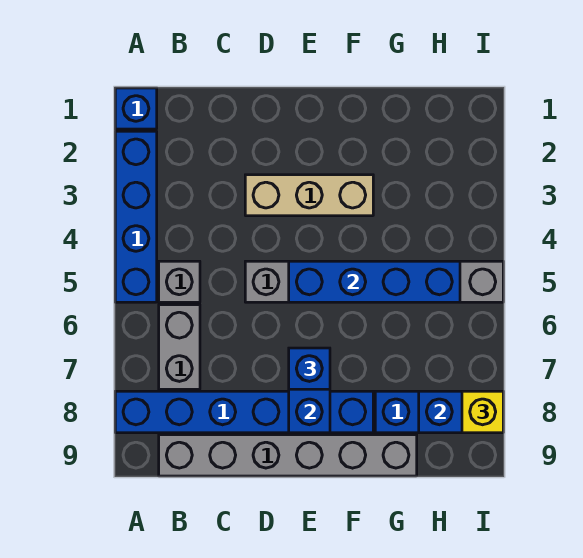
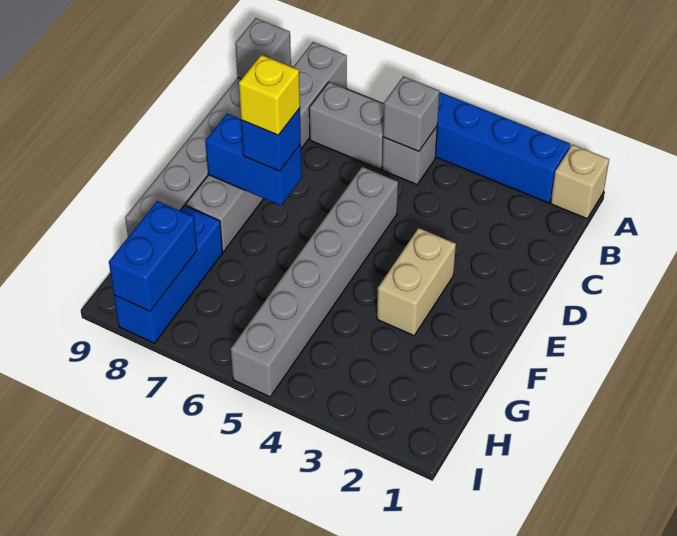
blue 1x1 brick [115,88,157,129] -> tan 1x1 brick [551,144,609,219]
blue 1x6 brick [115,391,373,433] -> grey 1x6 brick [186,42,347,252]
none -> grey 1x1 brick [383,76,439,151]
none -> grey 1x1 brick [235,18,291,79]
tan 1x3 brick [245,175,373,216] -> tan 1x2 brick [377,228,456,336]
blue 1x4 brick [289,261,460,302] -> none
yellow 1x1 brick [462,391,503,433] -> yellow 1x1 brick moved to [239,55,300,135]

